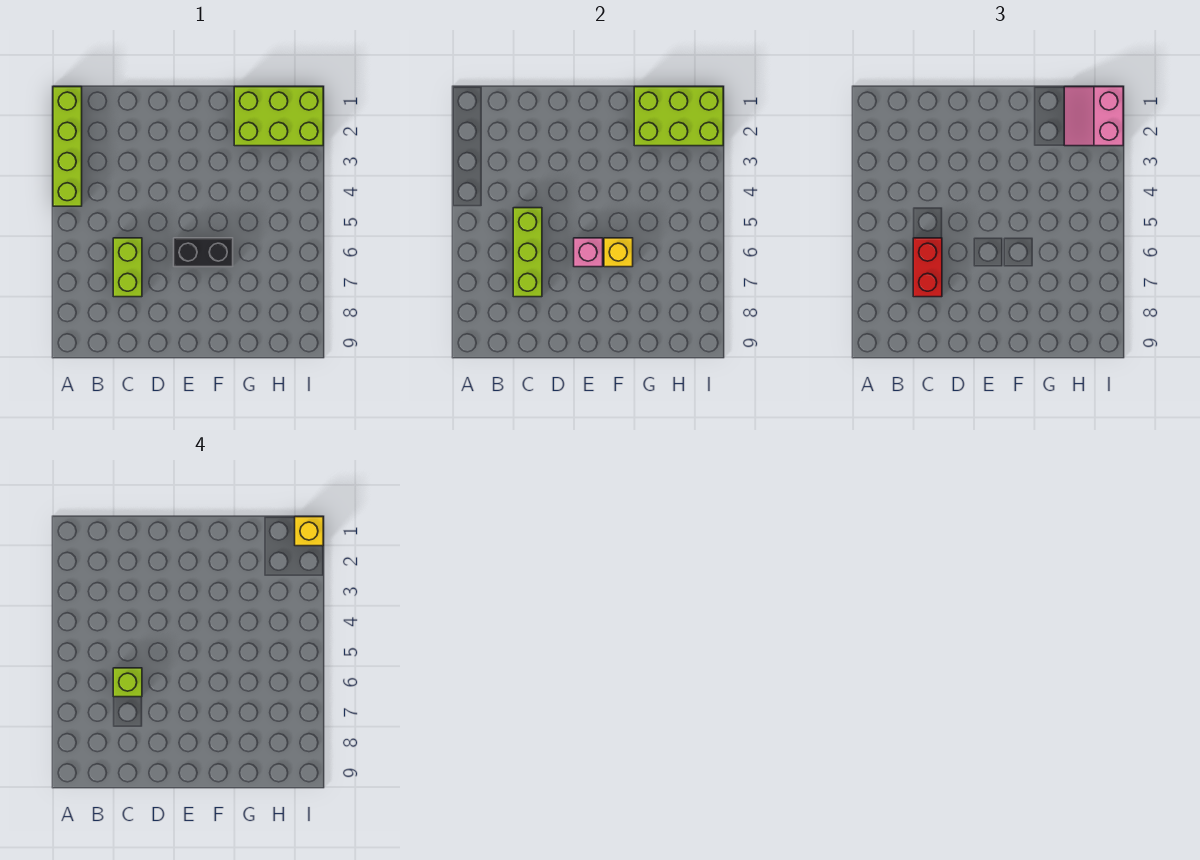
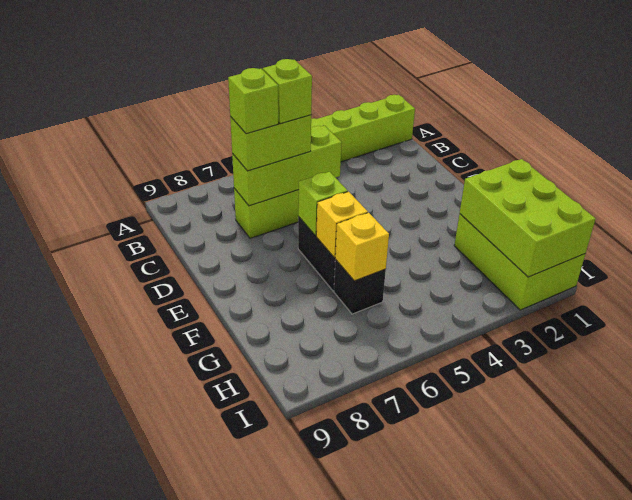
red 1x2 brick [913,238,942,297] -> lime 1x2 brick [230,115,311,171]
none -> lime 1x1 brick [228,68,278,134]
pink 1x1 brick [574,238,603,267] -> lime 1x1 brick [298,172,348,236]
none -> black 1x1 brick [334,259,386,314]
pink 2x2 slope [1064,87,1123,146] -> none
yellow 1x1 brick [295,517,323,546] -> yellow 1x1 brick moved to [335,213,389,281]

